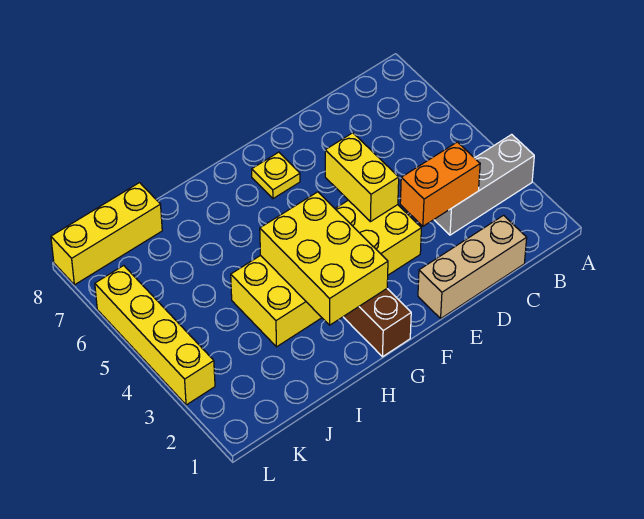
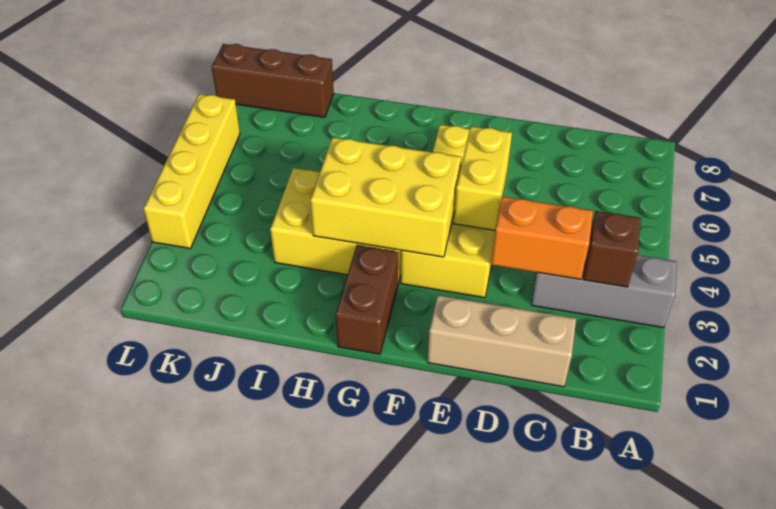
none -> brown 1x1 brick [583,211,641,287]
yellow 2x3 brick [260,192,388,325] -> yellow 2x3 brick turned to [310,137,461,257]
yellow 1x3 brick [51,183,162,285] -> brown 1x3 brick [212,44,334,117]

